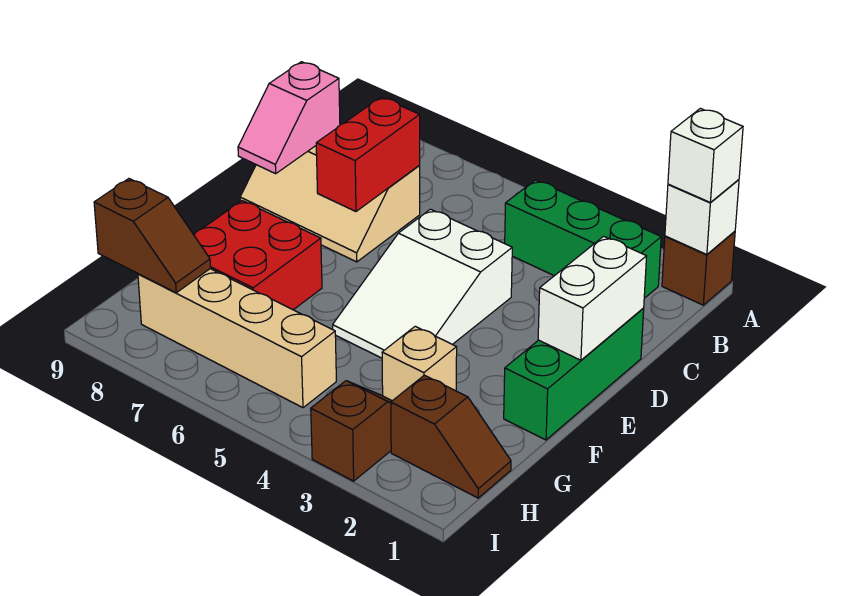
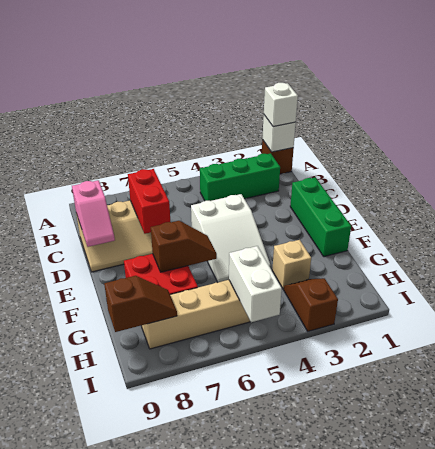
white 1x2 brick [538,236,647,360] -> white 1x2 brick moved to [229,246,282,322]
brown 1x2 slope [391,375,511,498] -> brown 1x2 slope moved to [151,221,217,272]

